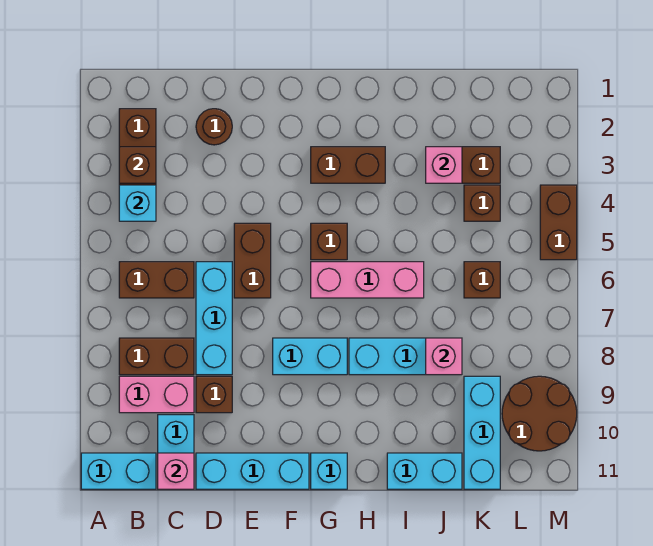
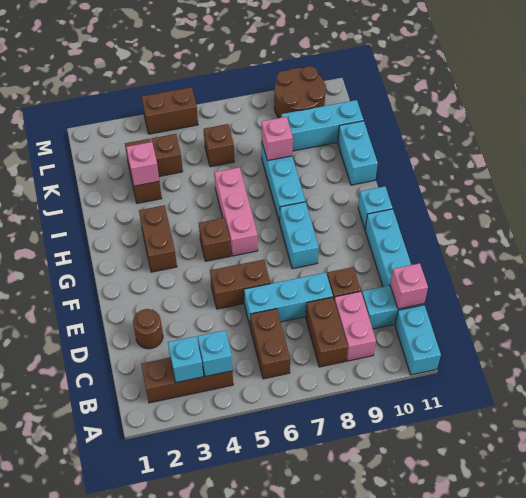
brown 1x1 brick [119,147,156,183] -> cyan 1x1 brick [168,336,203,383]

